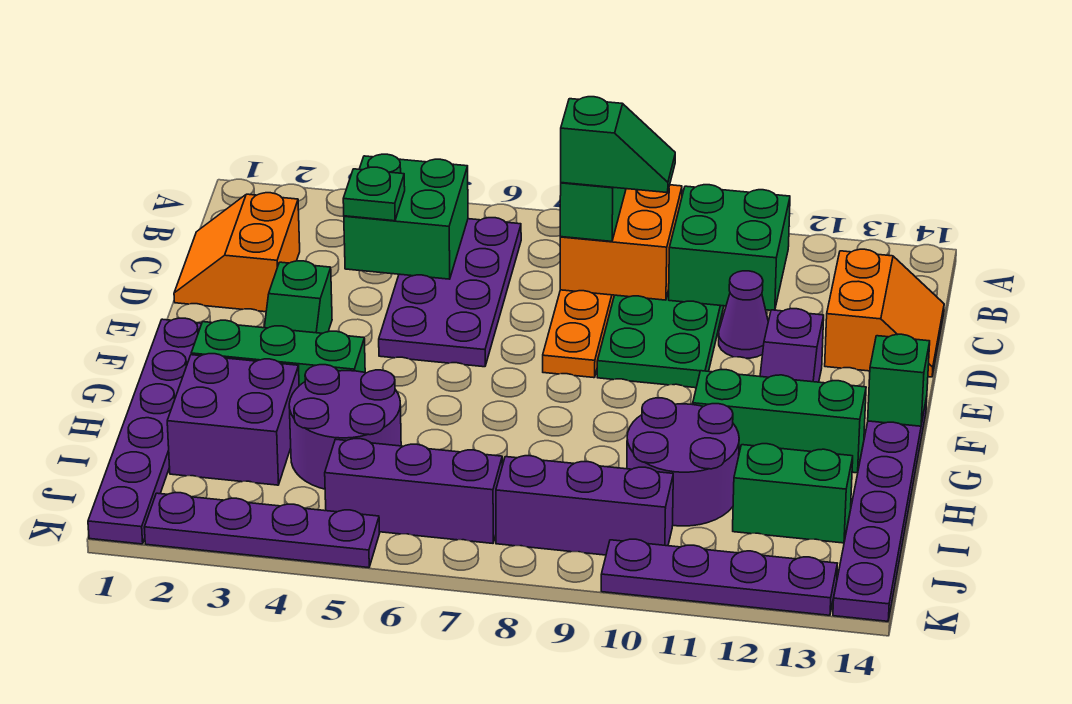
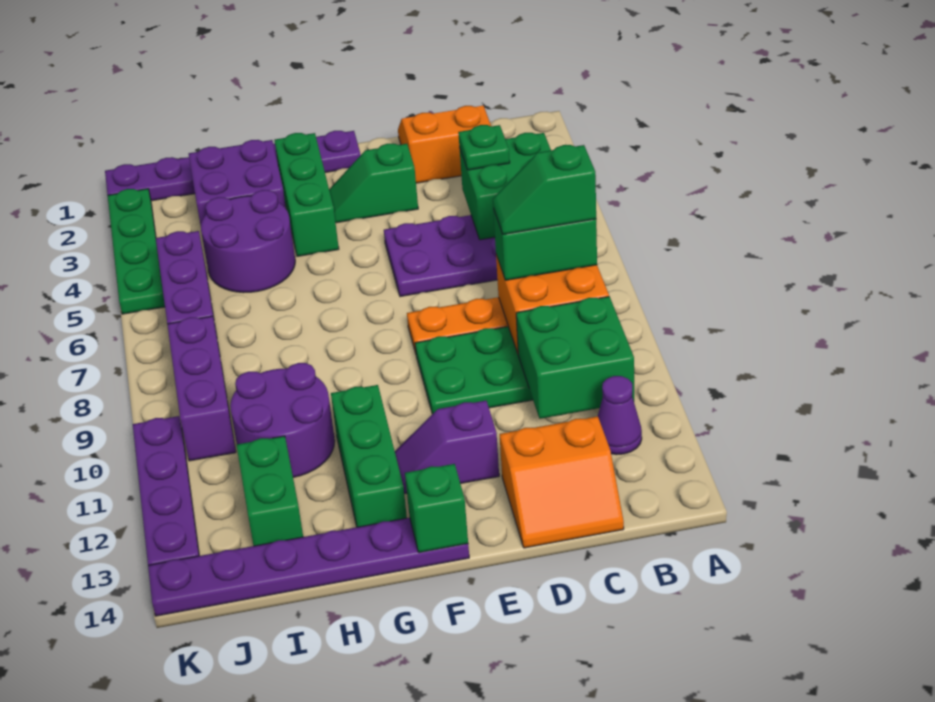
green 1x2 slope [561,97,675,193] -> green 1x2 slope turned to [493,145,596,234]
purple 1x1 cone [719,271,768,358] -> purple 1x1 cone moved to [598,376,642,455]
purple 1x4 plate [144,493,379,568] -> green 1x4 plate [108,189,165,314]

